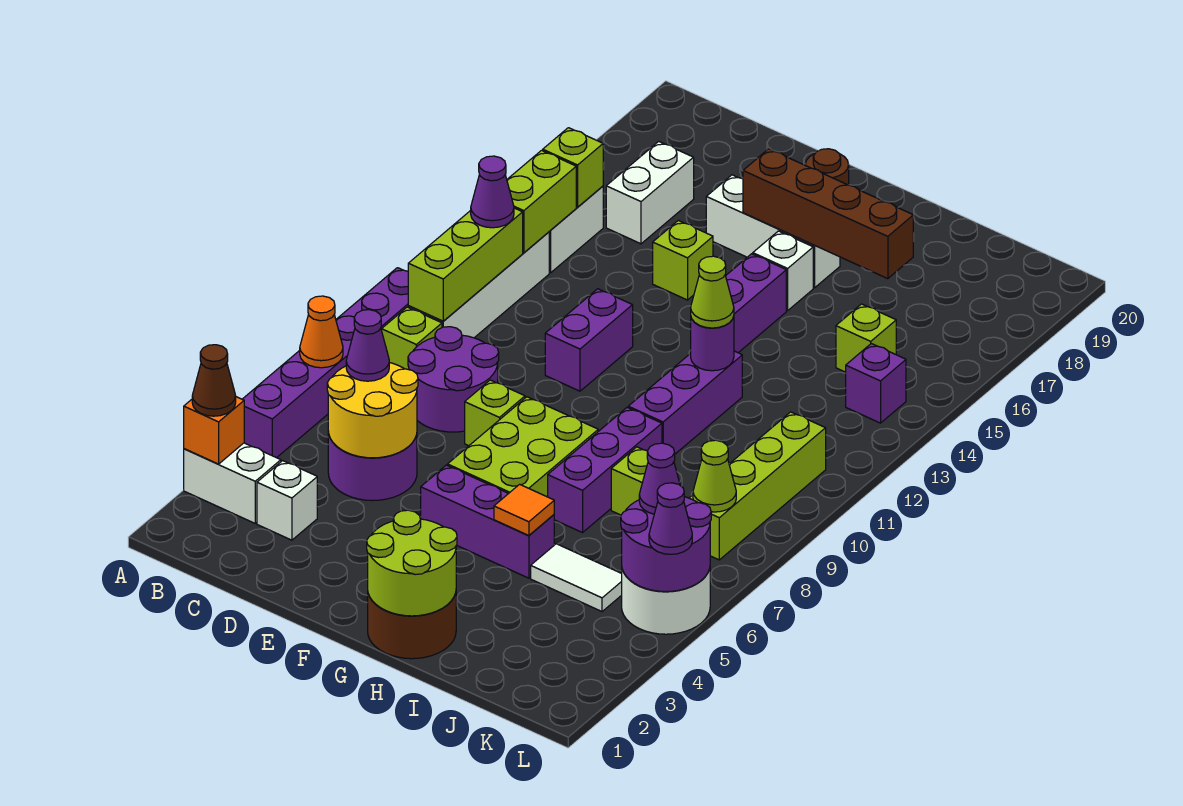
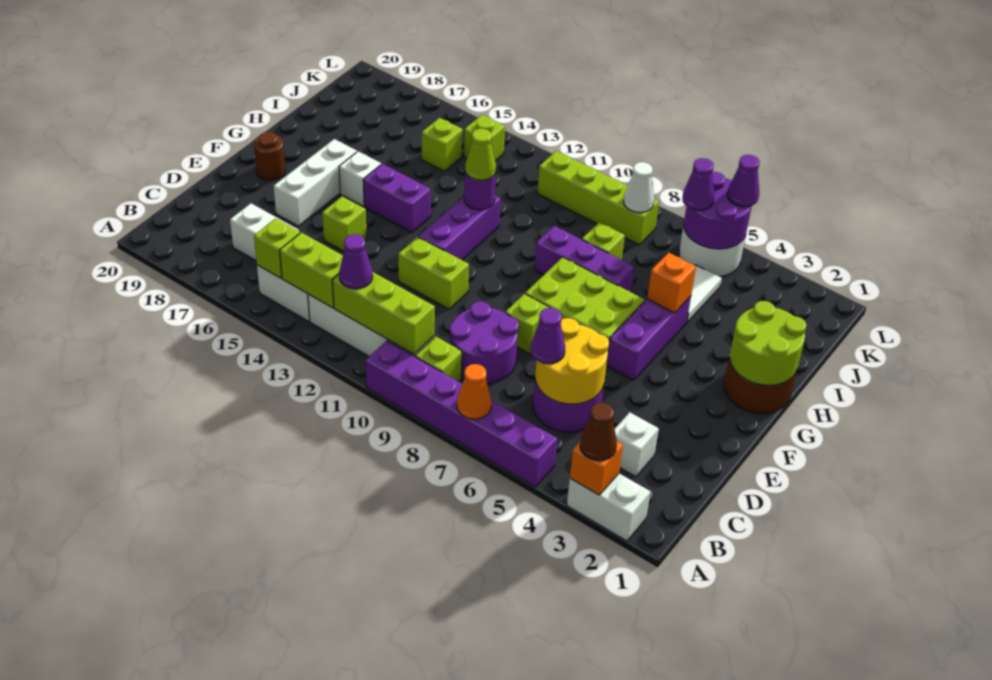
white 1x2 brick [184,443,281,523] -> white 1x2 brick turned to [567,474,651,541]
purple 1x2 brick [545,289,633,391] -> lime 1x2 brick [398,237,469,309]
brown 1x4 brick [743,149,913,279] -> none
orange 1x1 tile [494,484,554,536] -> orange 1x1 brick [647,253,696,313]
purple 1x3 brick [628,351,742,454] -> purple 1x3 brick turned to [419,196,501,260]
lime 1x1 cone [693,440,736,512] -> white 1x1 cone [624,162,654,213]
purple 1x1 brick [846,344,906,423] -> lime 1x1 brick [464,115,505,161]

